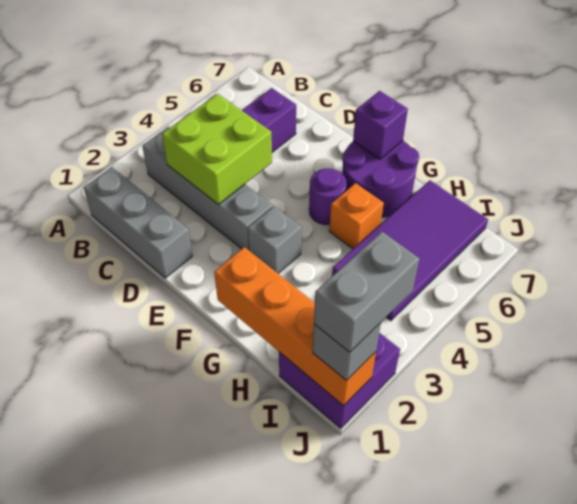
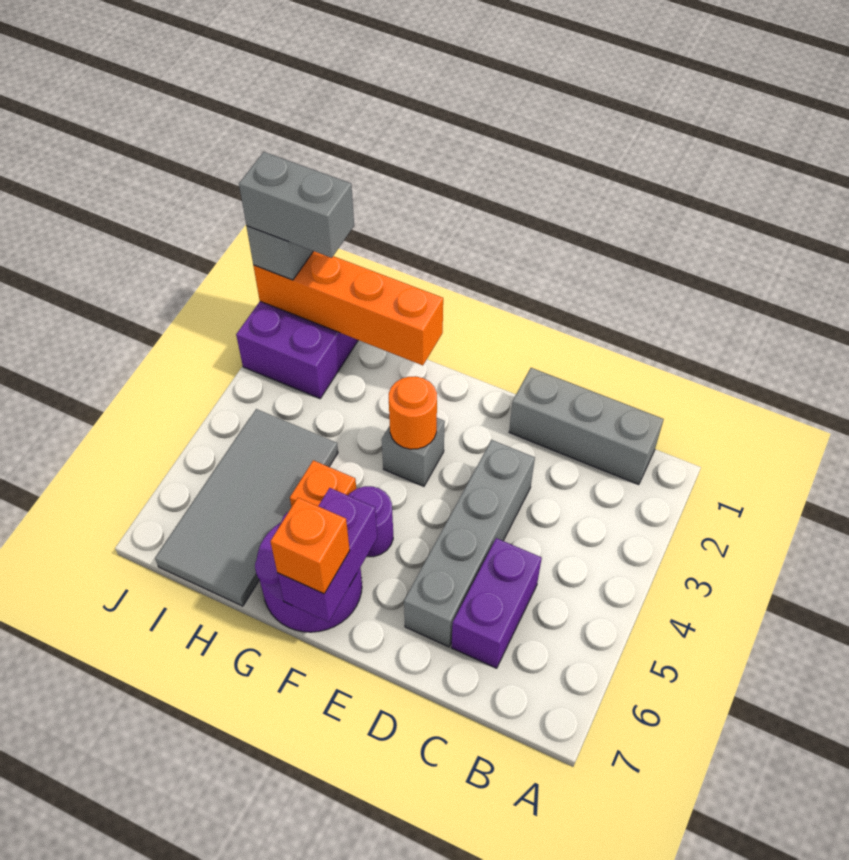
grey 1x4 brick [142,127,273,250] -> grey 1x4 brick turned to [404,440,535,647]
lime 2x2 brick [162,94,272,205] -> none
none -> orange 1x1 round brick [389,376,437,449]
purple 1x1 brick [353,91,408,159] -> purple 1x2 brick [277,488,377,622]
none -> orange 1x1 brick [270,498,350,594]
purple 2x4 tile [332,180,488,321] -> grey 2x4 tile [155,409,338,606]
grey 1x2 brick [314,232,419,352] -> grey 1x2 brick turned to [239,152,354,258]

